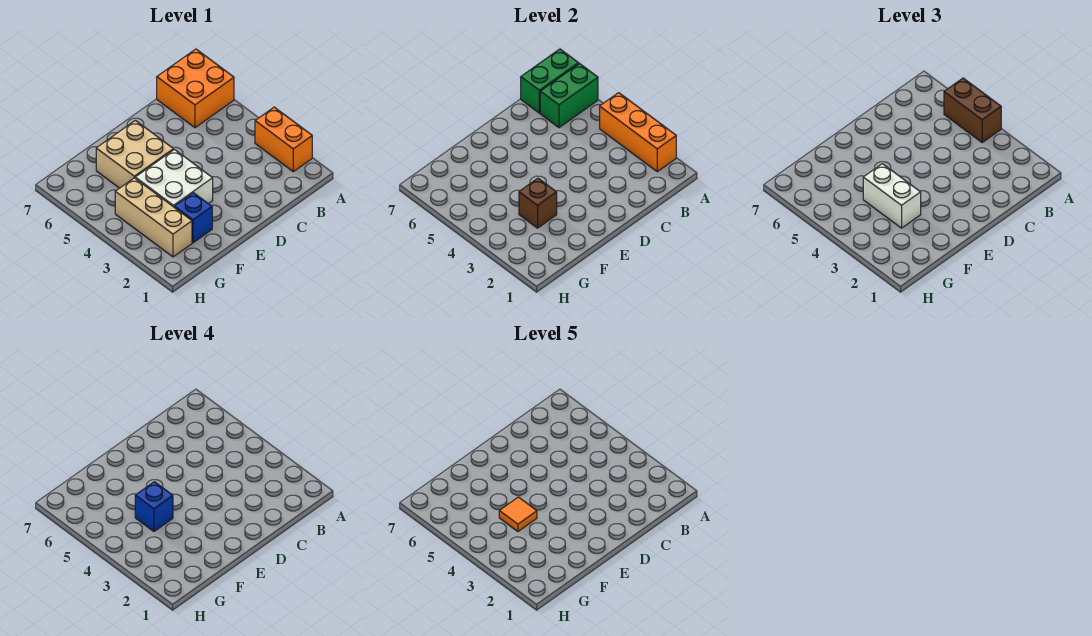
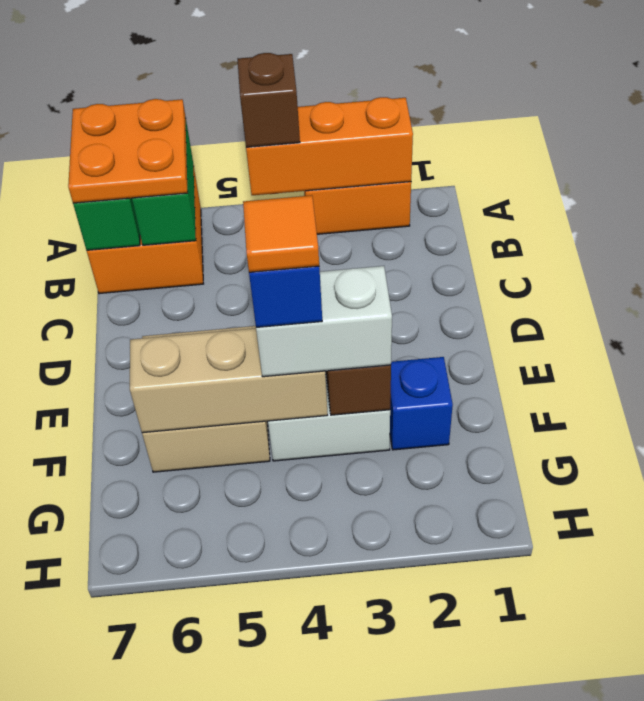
brown 1x2 brick [944,78,1001,142] -> brown 1x1 brick [237,53,300,147]
none -> orange 2x2 plate [68,99,188,203]
tan 1x3 brick [115,178,192,257] -> tan 1x3 brick moved to [130,328,328,433]

